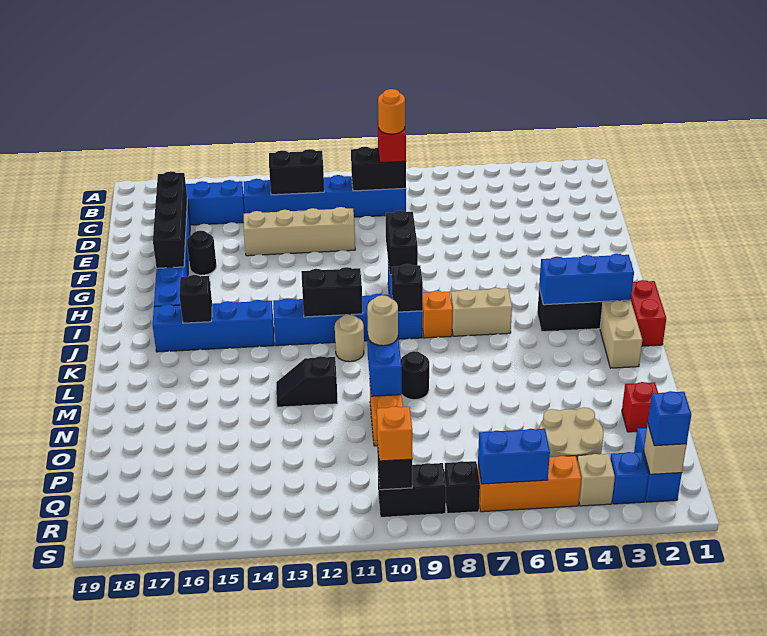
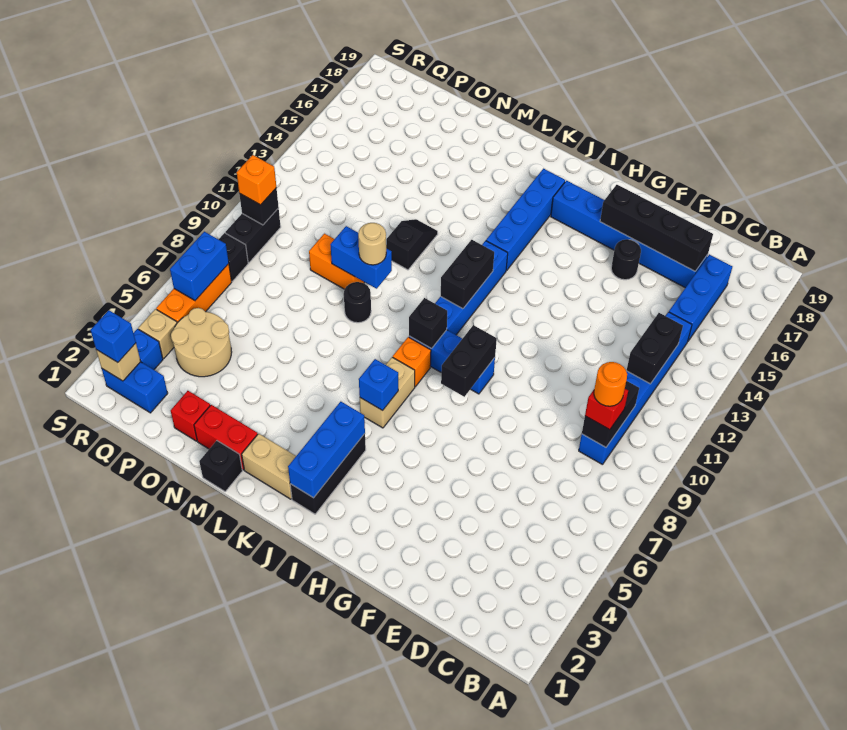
tan 1x4 brick [244,207,355,256] -> none
black 1x2 brick [386,210,418,275] -> black 1x2 brick turned to [441,325,497,397]
red 1x2 brick [631,280,666,346] -> red 1x2 brick moved to [194,405,258,470]
none -> blue 1x1 brick [359,359,398,411]
black 1x1 brick [179,275,212,323] -> black 1x1 brick moved to [199,441,242,491]
tan 1x1 round brick [335,314,364,362] -> none

